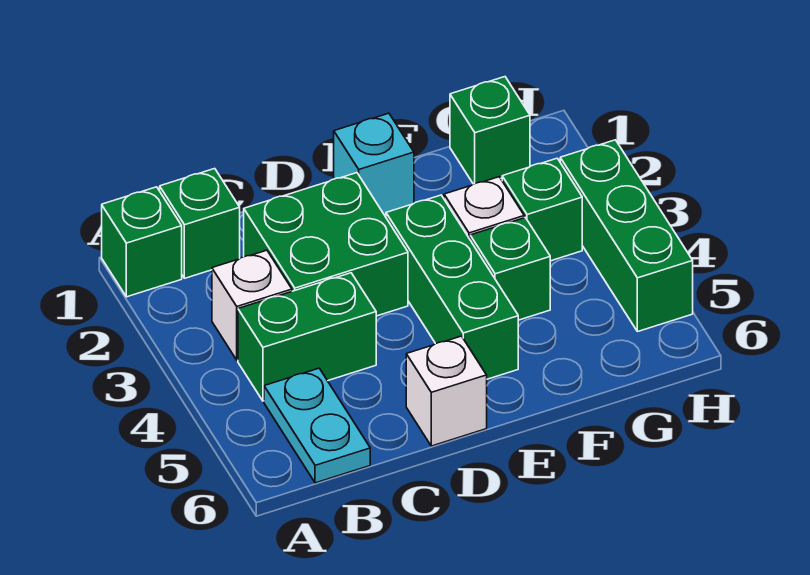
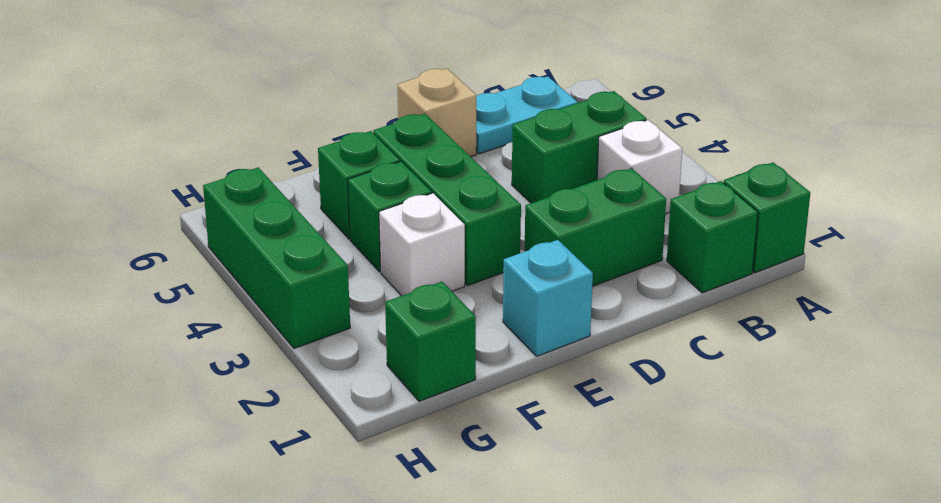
cyan 1x2 plate [264,368,370,483] -> cyan 1x2 plate turned to [476,76,578,154]
green 2x2 brick [244,173,408,316] -> green 1x2 brick [525,168,666,286]
white 1x1 brick [406,336,487,446] -> tan 1x1 brick [397,69,477,157]
green 1x1 brick [502,158,582,261] -> green 1x1 brick moved to [318,131,400,239]

